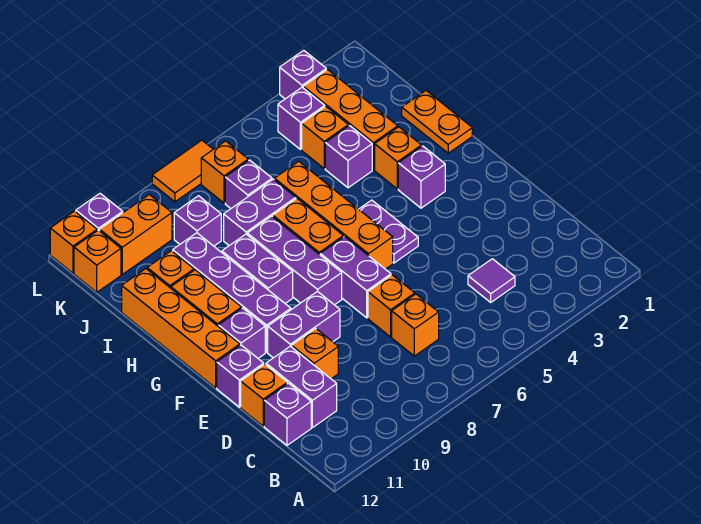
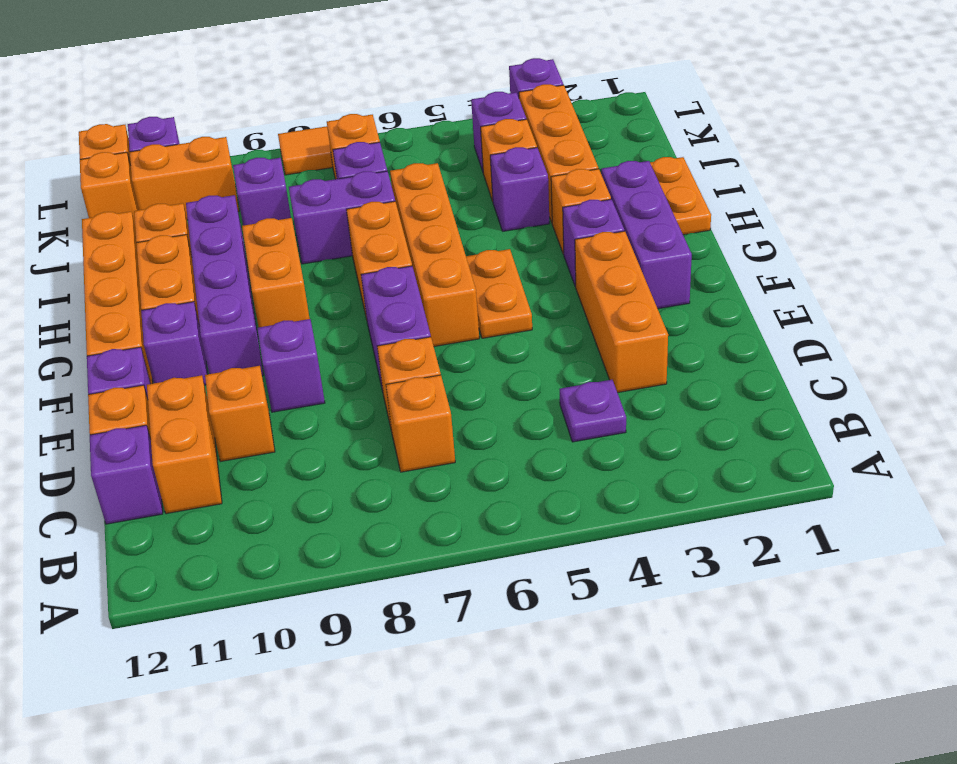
purple 1x1 tile [468,259,515,302] -> purple 1x1 plate [560,380,626,442]
purple 1x2 brick [266,346,337,428] -> orange 1x2 brick [147,375,222,514]
none -> orange 1x3 brick [575,231,668,393]
purple 1x2 brick [268,291,340,358] -> purple 1x1 brick [257,319,325,412]
purple 1x2 plate [359,200,418,263] -> orange 1x2 plate [466,249,532,338]
purple 1x3 brick [247,216,342,305] -> purple 1x3 brick moved to [601,161,692,309]
purple 1x2 brick [222,234,293,304] -> orange 1x2 brick [242,218,310,327]

